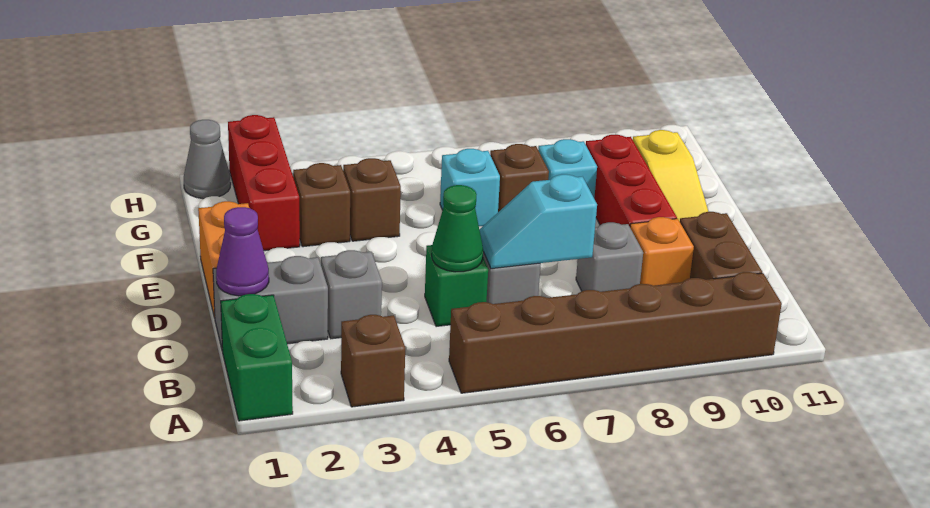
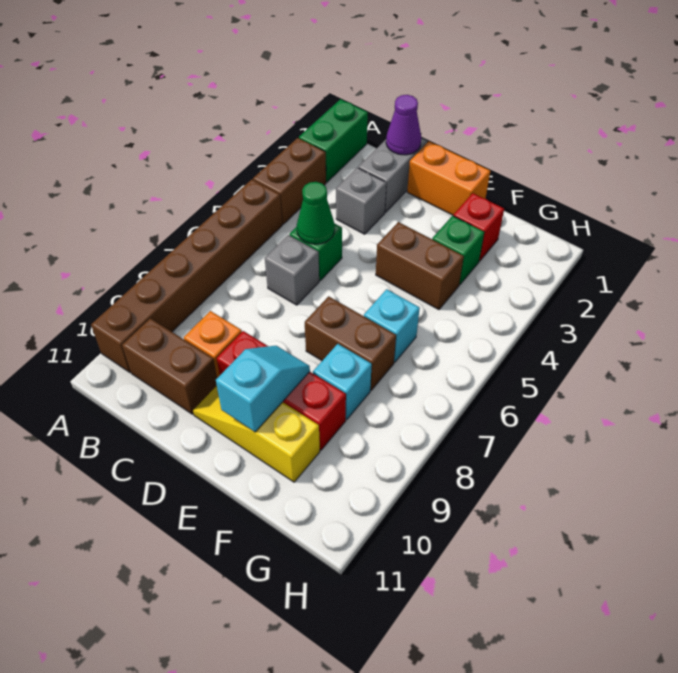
green 1x2 brick [221,294,293,421] -> green 1x2 brick turned to [299,99,368,182]
brown 1x1 brick [341,315,405,407] -> brown 1x2 brick [253,138,326,224]
cyan 1x2 slope [479,174,597,269] -> cyan 1x2 slope moved to [216,346,310,432]
grey 1x1 brick [576,222,643,292] -> none
red 1x3 brick [228,115,300,251] -> red 1x1 brick [453,193,504,261]
brown 1x1 brick [293,163,350,247] -> green 1x1 brick [432,216,484,285]
brown 1x1 brick [343,158,401,241] -> brown 1x2 brick [376,222,464,310]
brown 1x1 brick [490,144,549,212] -> brown 1x2 brick [305,296,396,390]
grey 1x1 cone [184,120,231,199] -> none

